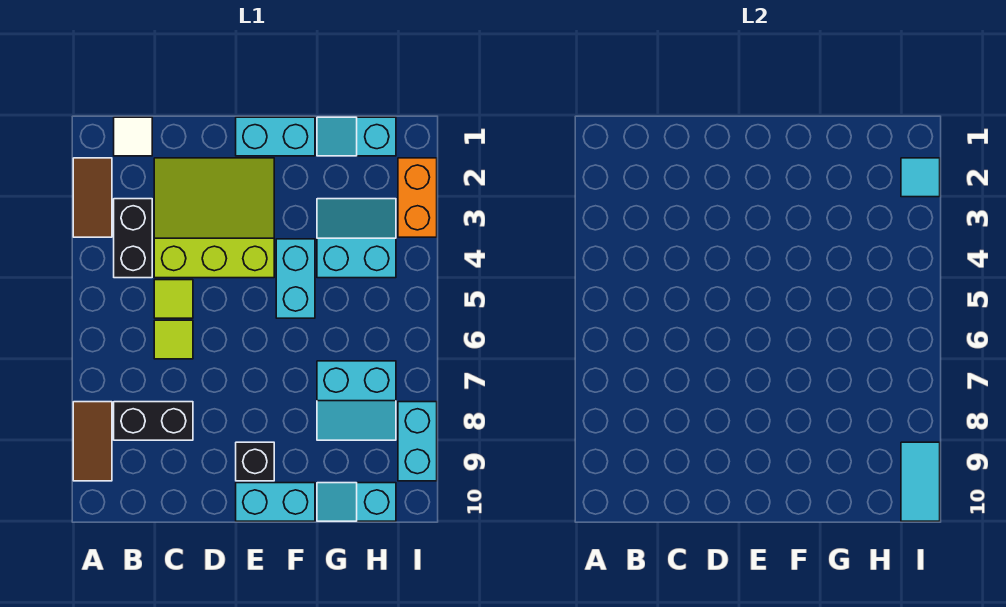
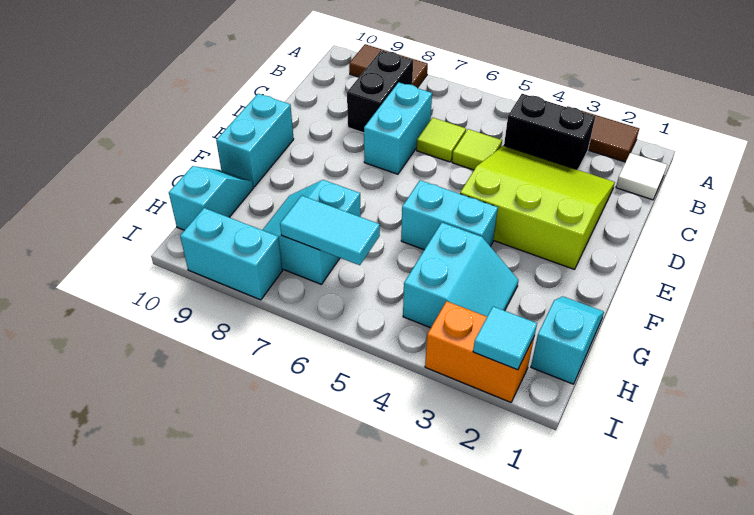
lime 3x3 slope [154,158,274,278] -> lime 3x3 slope turned to [460,146,615,269]
cyan 1x2 brick [236,117,315,156] -> cyan 1x2 brick moved to [364,82,432,174]
black 1x1 brick [236,442,274,481] -> none
cyan 1x2 tile [901,442,940,521] -> cyan 1x2 tile moved to [280,196,380,265]

